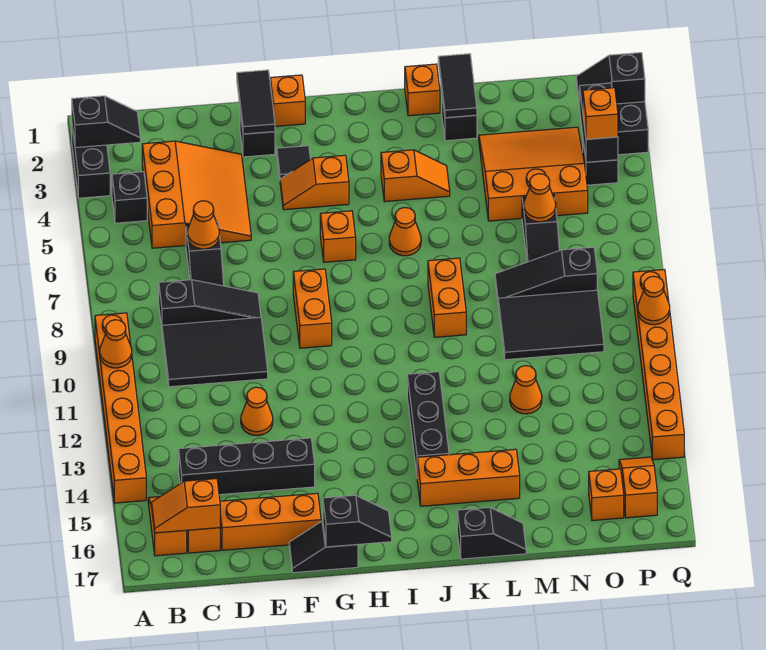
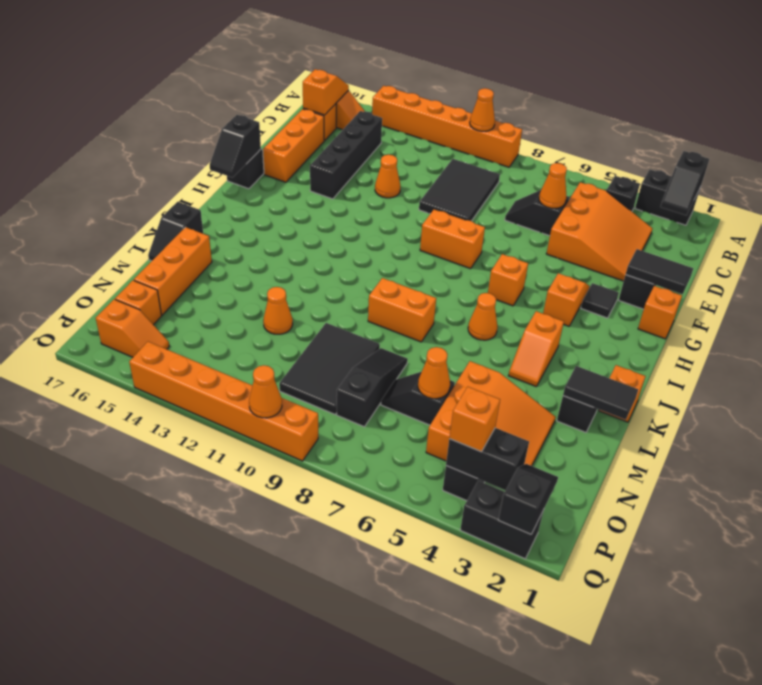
orange 3x3 slope [142,141,251,248] -> orange 3x3 slope turned to [546,182,653,281]
black 1x3 slope [159,280,261,328] -> none
black 1x3 brick [407,372,449,474] -> none
orange 1x3 brick [417,449,520,506] -> orange 1x3 brick moved to [134,227,212,315]

